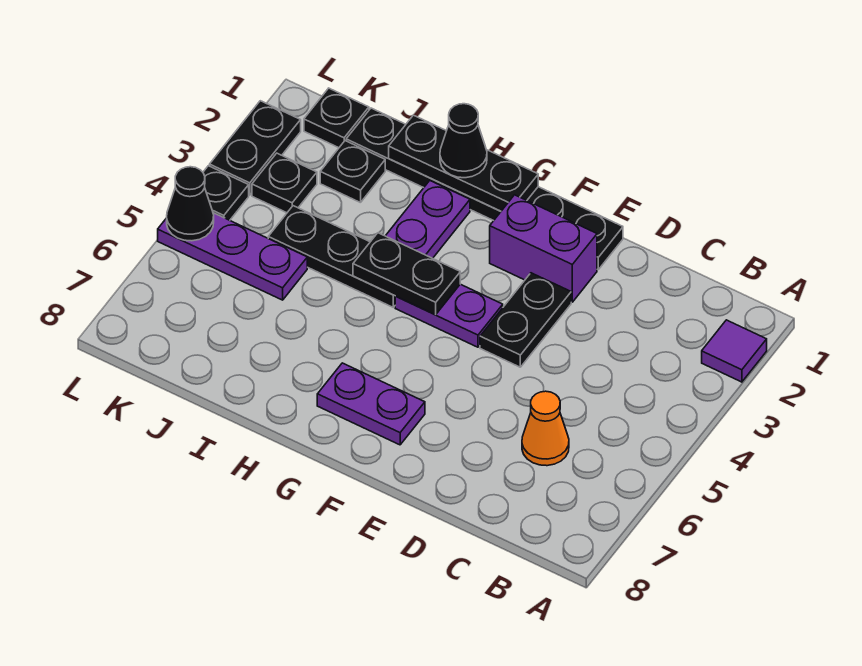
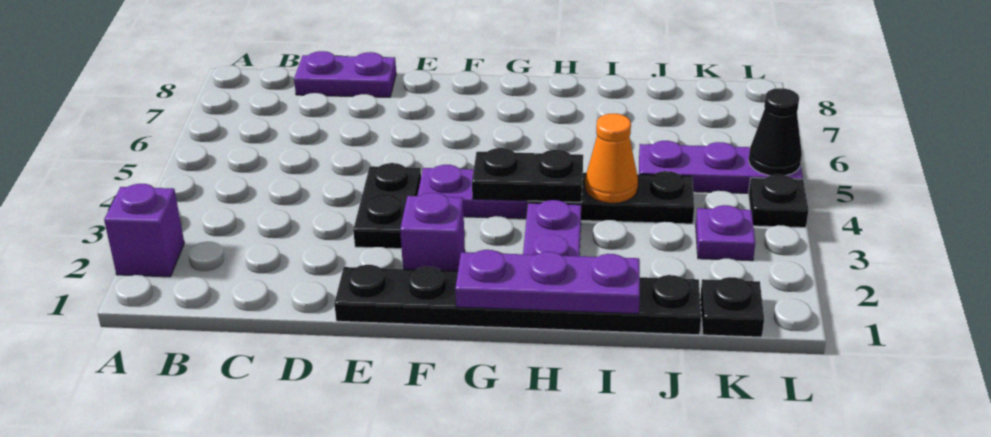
purple 1x1 tile [702,320,767,382] -> purple 1x1 brick [104,184,184,277]
orange 1x1 cone [522,391,569,466] -> orange 1x1 cone moved to [585,114,638,203]
purple 1x2 brick [490,195,597,302] -> purple 1x1 brick [400,193,465,271]
purple 1x2 plate [317,363,425,445] -> purple 1x2 plate moved to [294,51,396,97]
black 1x3 plate [389,115,538,211] -> purple 1x3 plate [455,250,640,314]
black 1x1 cone [440,104,487,178] -> none
black 1x1 plate [320,141,385,203] -> none
black 1x1 plate [252,153,317,213] -> purple 1x1 plate [696,205,755,261]
black 1x2 plate [210,101,301,195] -> none

